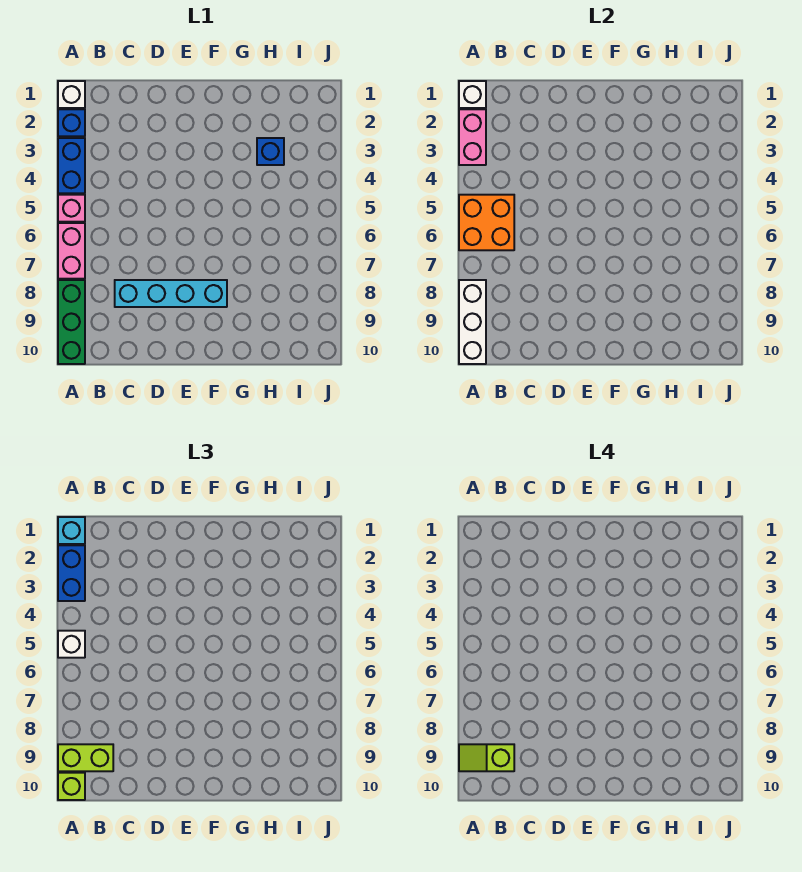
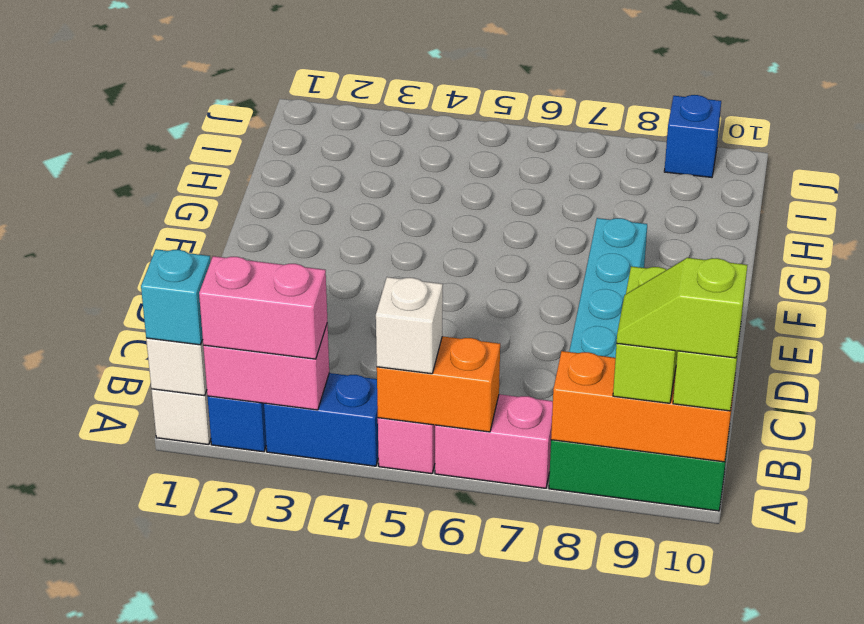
blue 1x2 brick [58,545,85,601] -> pink 1x2 brick [199,256,327,359]
orange 2x2 brick [459,195,514,250] -> orange 1x2 brick [377,336,500,432]
white 1x3 brick [459,280,486,364] -> orange 1x3 brick [551,351,735,462]
lime 1x2 slope [459,744,514,771] -> lime 1x2 slope turned to [617,258,747,358]
blue 1x1 brick [257,138,284,165] -> blue 1x1 brick moved to [664,95,721,177]

